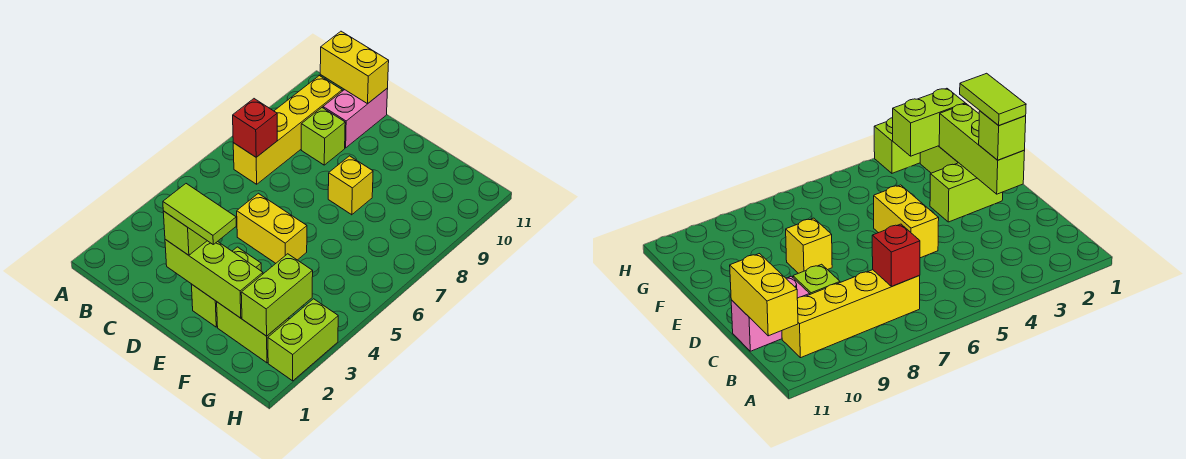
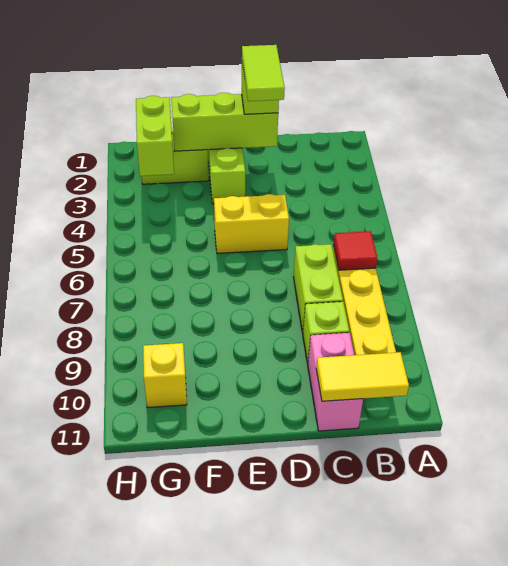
red 1x1 brick [233,99,277,157] -> red 1x1 tile [333,231,377,270]
yellow 1x2 brick [320,31,389,104] -> yellow 1x2 tile [316,352,409,401]
lime 1x2 tile [163,184,236,244] -> lime 1x2 tile turned to [242,45,285,101]
yellow 1x1 brick [328,156,373,215] -> yellow 1x1 brick moved to [143,343,187,408]
lime 1x2 brick [268,299,338,381] -> lime 1x2 brick moved to [294,244,343,332]

